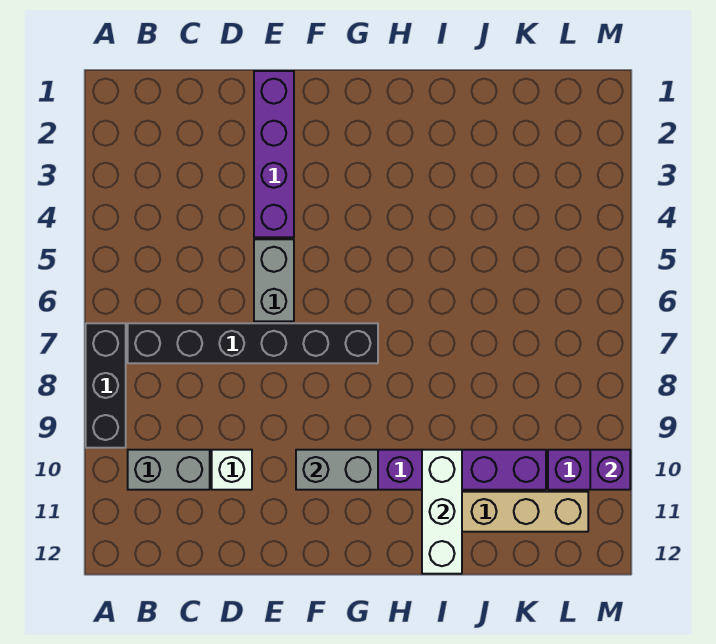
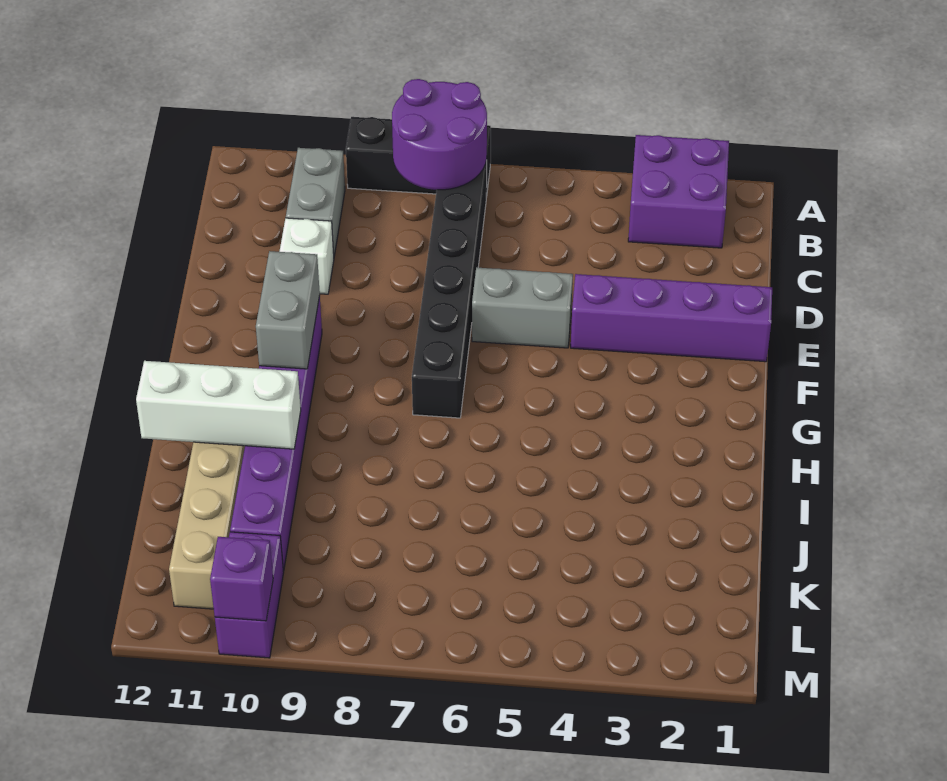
none -> purple 2x2 brick [628,135,729,248]
none -> purple 2x2 round brick [392,79,487,190]

